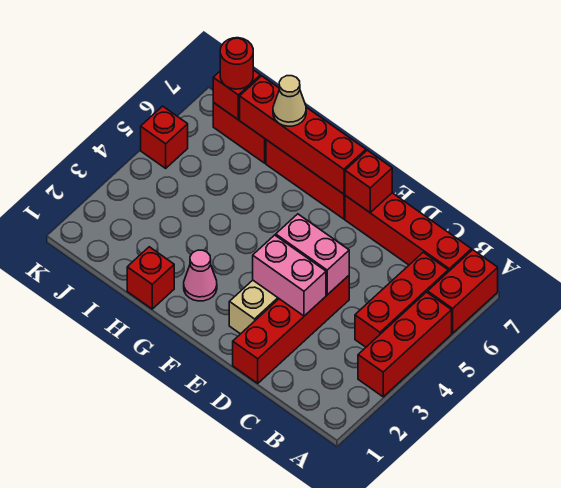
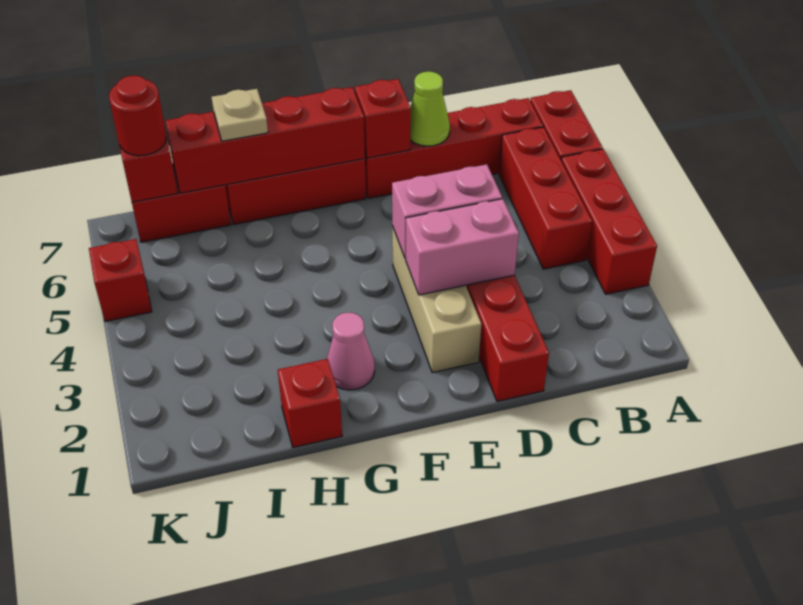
none -> lime 1x1 cone [410,72,450,146]
tan 1x1 cone [273,76,306,126] -> tan 1x1 plate [211,89,268,141]

